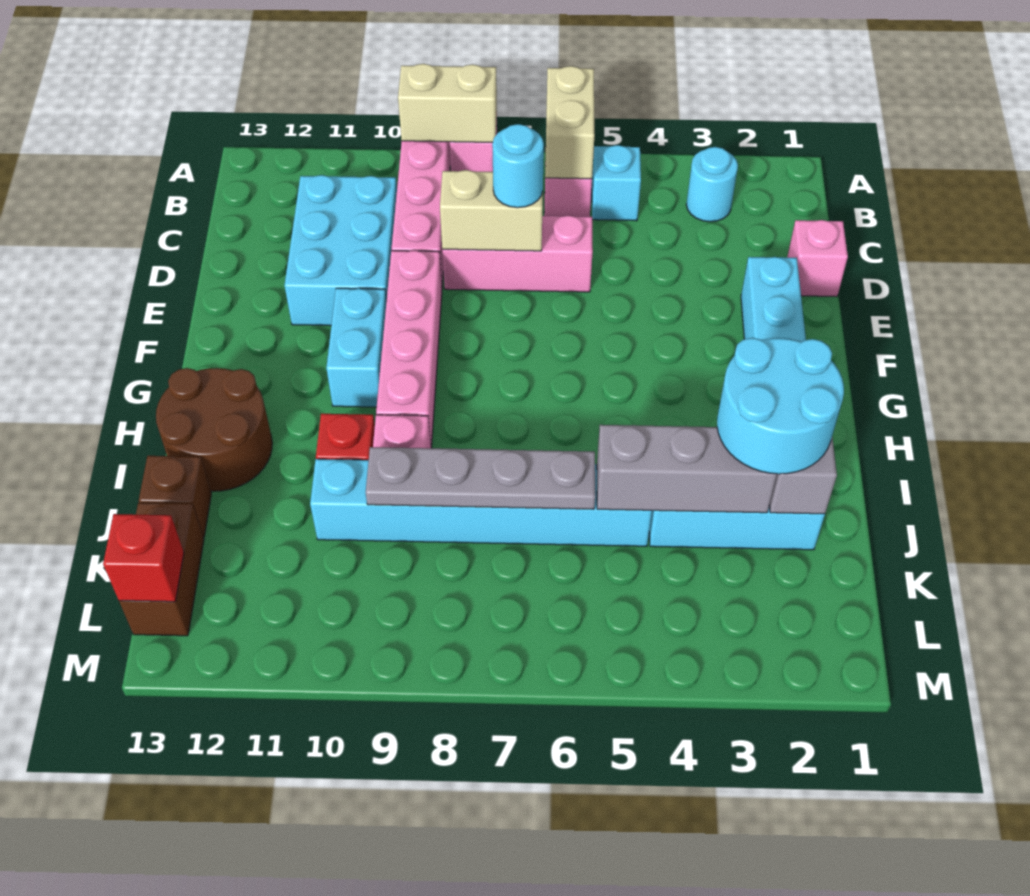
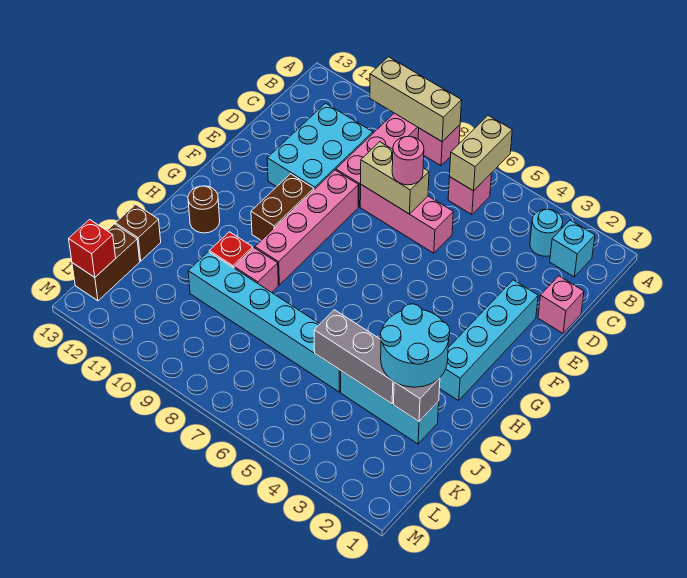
tan 1x2 brick [398,64,497,142] -> tan 1x3 brick [370,57,462,142]
cyan 1x1 brick [592,145,641,221] -> cyan 1x1 brick moved to [550,220,595,277]
cyan 1x1 round brick [492,124,544,208] -> pink 1x1 round brick [392,136,424,185]
cyan 1x2 brick [326,288,387,407] -> brown 1x2 brick [251,174,314,240]
brown 2x2 round brick [156,368,272,491] -> brown 1x1 round brick [188,186,220,233]
grey 1x4 plate [366,447,595,509] -> none

